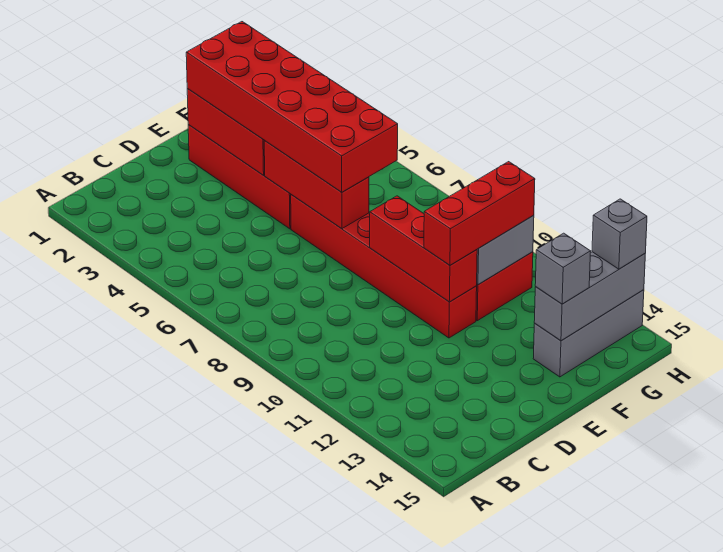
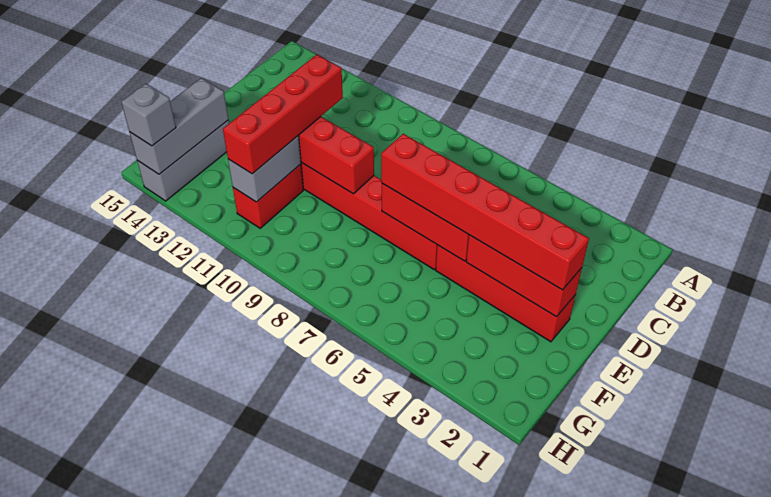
red 2x6 brick [186,22,398,192] -> red 1x6 brick [381,134,589,290]
red 1x3 brick [424,162,535,265] -> red 1x4 brick [223,54,343,174]
grey 1x1 brick [535,233,591,304] -> none

